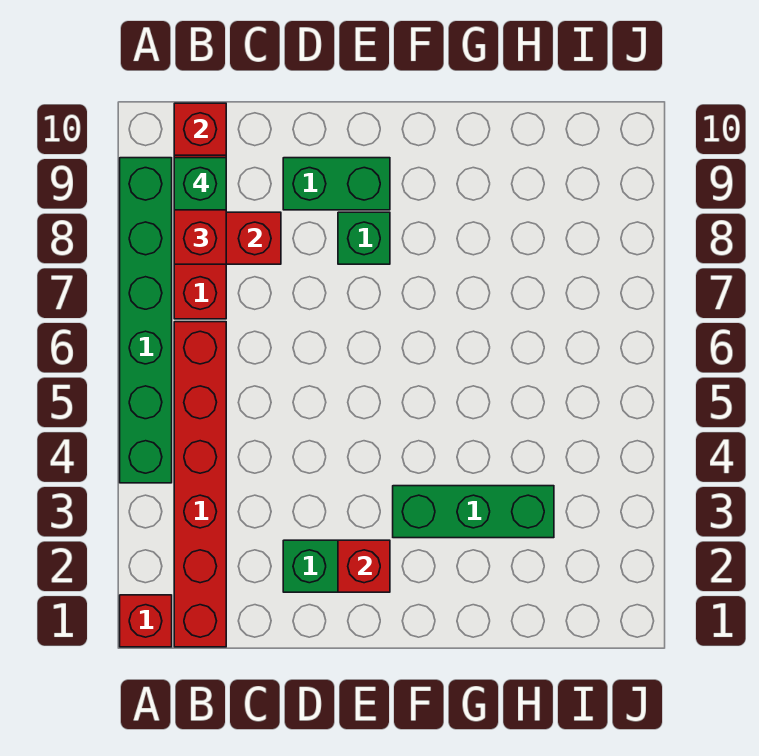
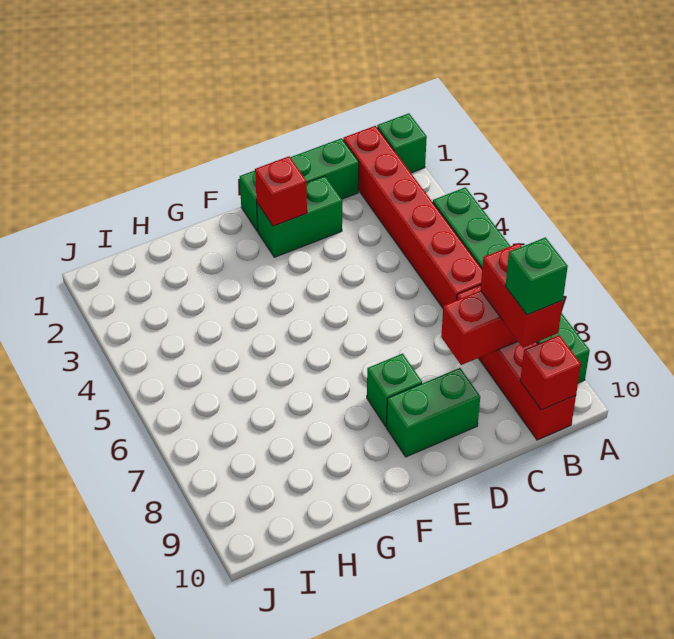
red 1x1 brick [120,595,172,647] -> green 1x1 brick [377,113,427,173]
green 1x3 brick [393,486,554,538] -> green 1x3 brick moved to [240,138,359,231]

